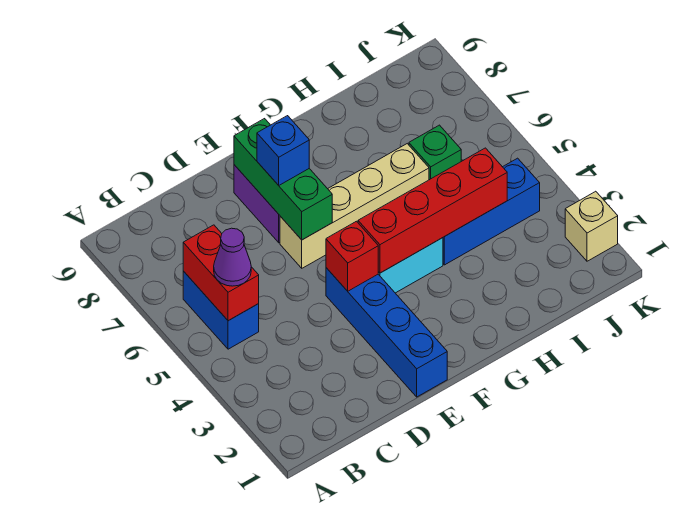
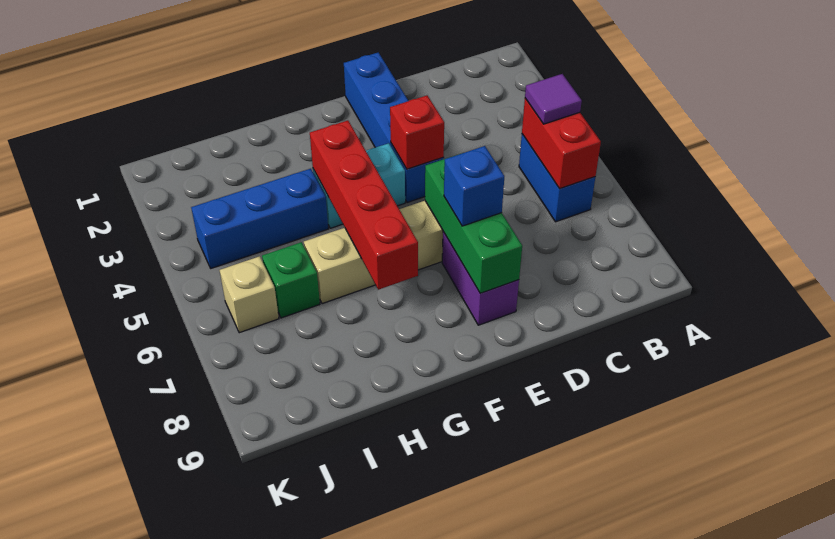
purple 1x1 cone [214,228,251,286] -> purple 1x1 tile [525,74,582,124]
red 1x4 brick [358,148,507,273] -> red 1x4 brick turned to [310,120,418,290]
tan 1x1 brick [565,191,618,261] -> tan 1x1 brick moved to [220,256,279,333]

